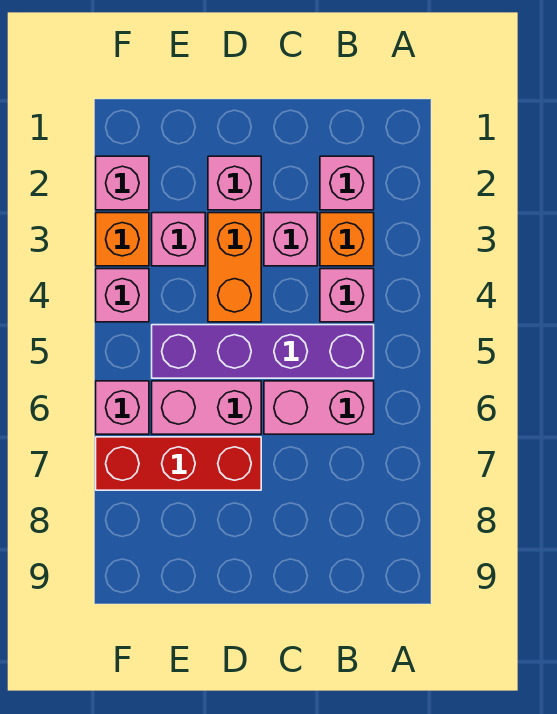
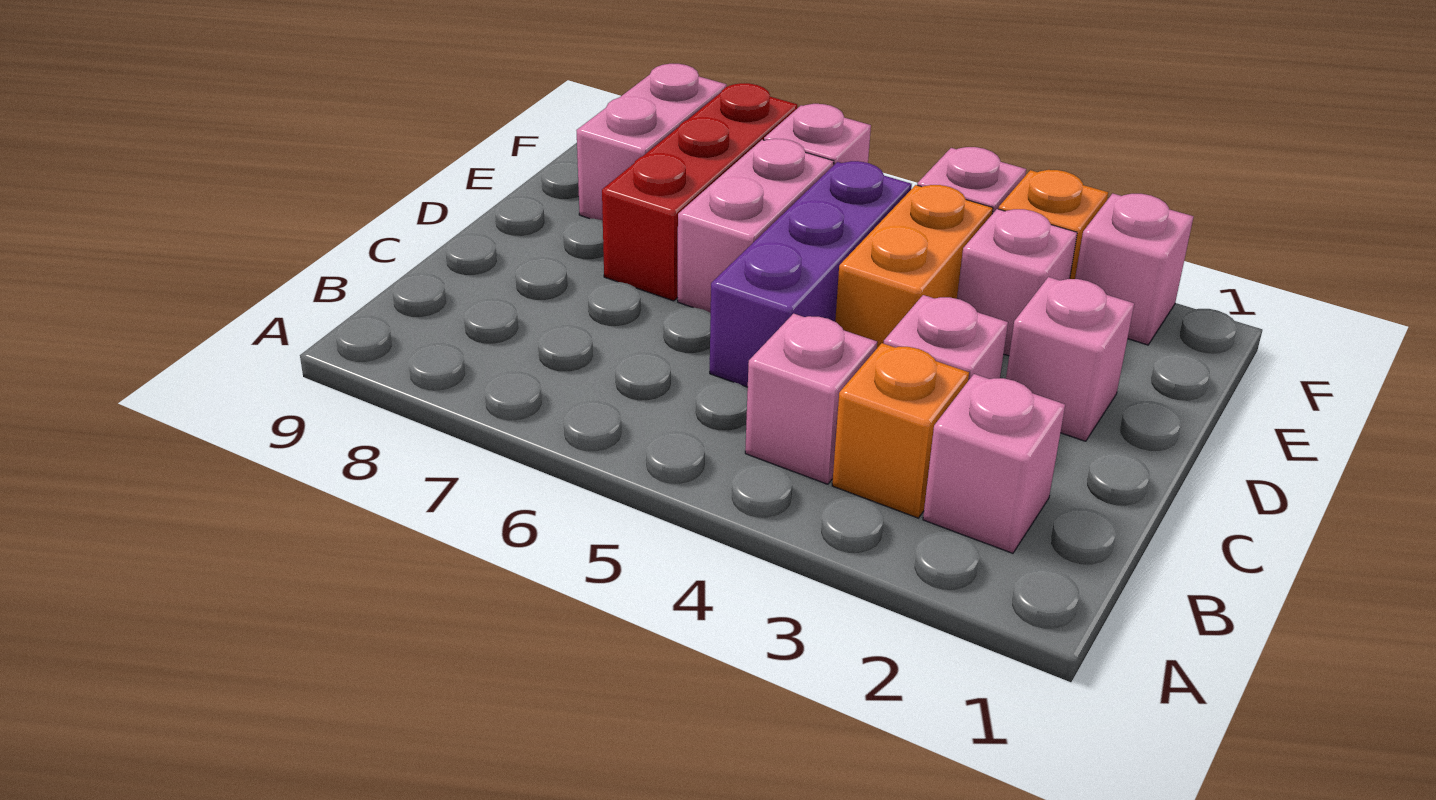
purple 1x4 brick [152,325,374,378] -> purple 1x3 brick [710,161,912,387]
pink 1x2 brick [264,381,374,434] -> pink 1x2 brick moved to [576,64,727,221]
orange 1x2 brick [208,213,261,322] -> orange 1x2 brick turned to [835,185,993,348]

